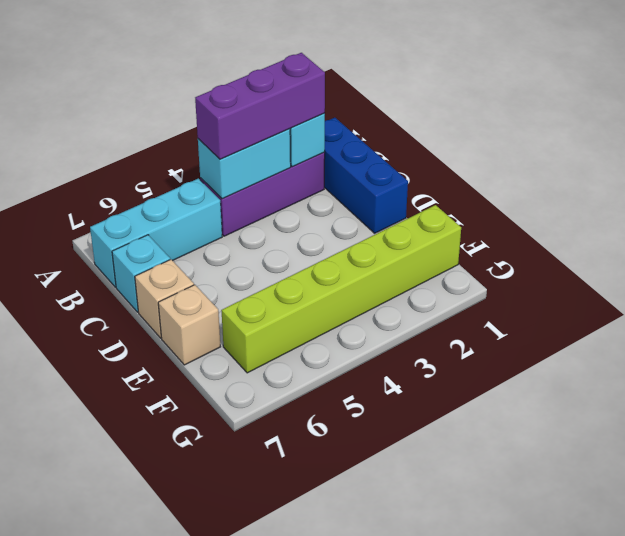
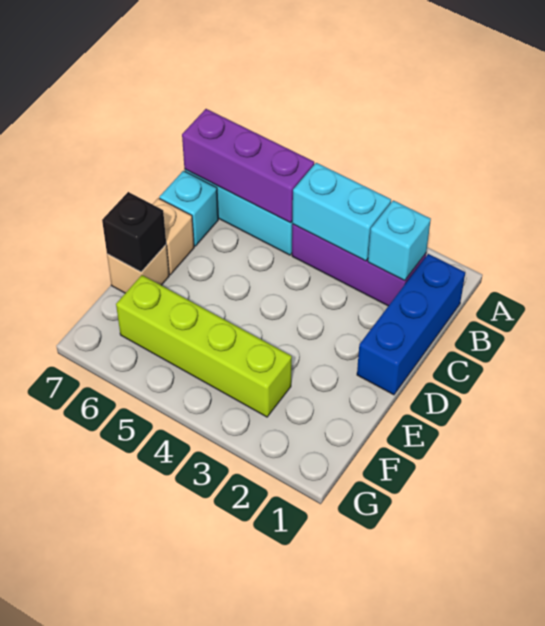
purple 1x3 brick [195,53,325,159] -> purple 1x3 brick moved to [182,109,314,223]
none -> black 1x1 brick [102,192,166,272]
lime 1x6 brick [221,205,461,373] -> lime 1x4 brick [116,275,292,417]

